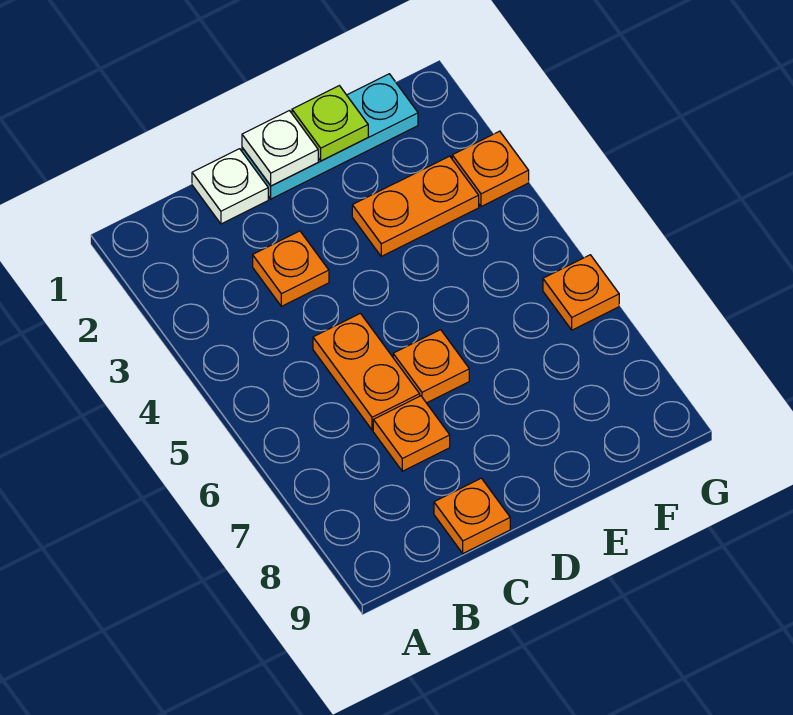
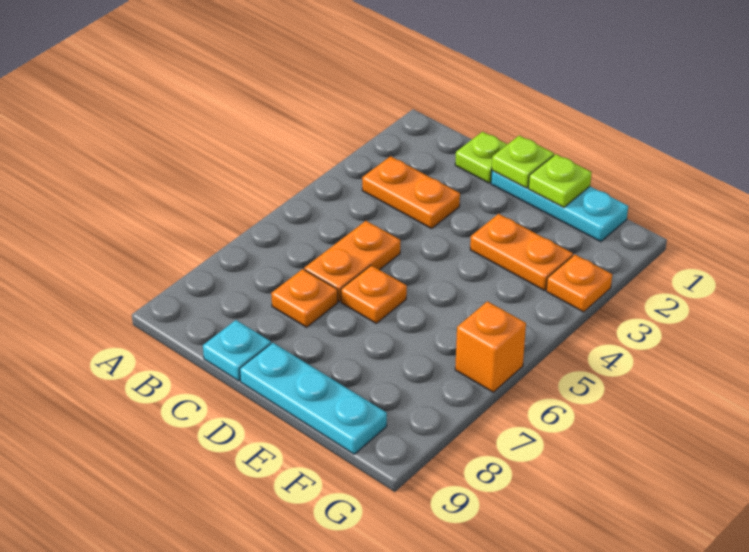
white 1x1 plate [192,149,268,224] -> lime 1x1 plate [455,132,507,183]
orange 1x1 plate [253,231,329,306] -> orange 1x2 plate [362,156,460,229]
orange 1x1 plate [434,478,510,553] -> cyan 1x1 plate [203,320,271,381]
white 1x1 plate [242,111,318,186] -> lime 1x1 plate [492,136,554,188]
none -> cyan 1x3 plate [240,343,387,454]
orange 1x1 plate [543,255,619,330] -> orange 1x1 brick [455,301,526,392]

